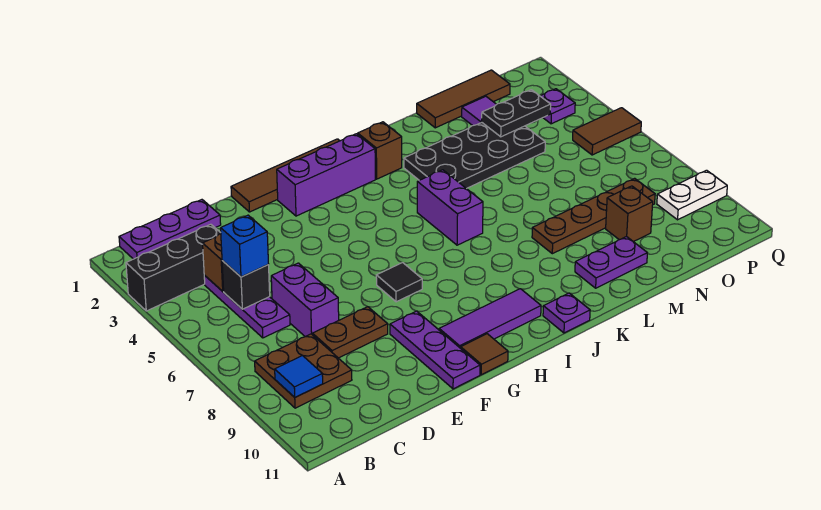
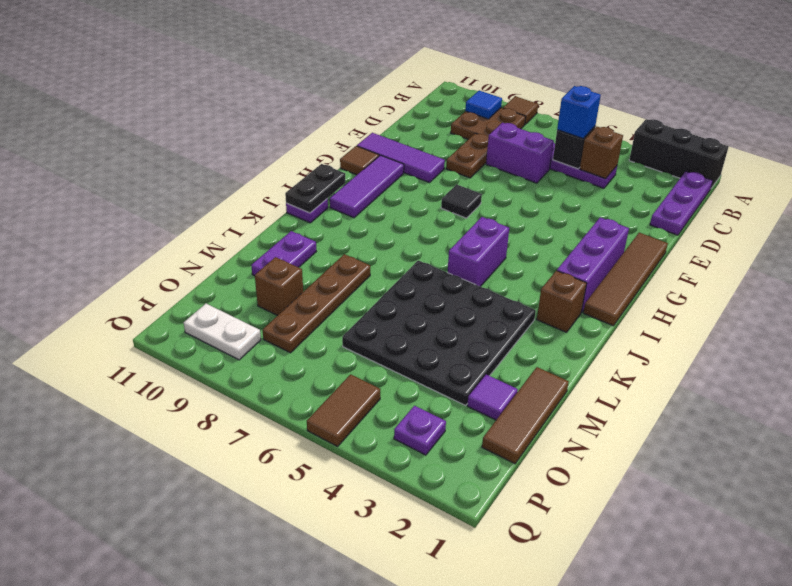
black 1x3 brick [126,224,221,311] -> black 1x3 brick turned to [629,119,729,188]
none -> brown 1x1 tile [503,96,538,124]
purple 1x3 plate [390,311,480,389] -> purple 1x3 tile [357,133,445,183]
purple 1x2 brick [417,170,483,245] -> purple 1x2 brick turned to [447,217,509,287]
black 2x4 plate [404,123,545,189] -> black 4x4 plate [342,260,536,405]
black 1x2 plate [482,90,551,137] -> black 1x2 plate moved to [285,164,345,213]
white 1x2 plate [657,170,727,220] -> white 1x2 plate turned to [184,304,261,360]

